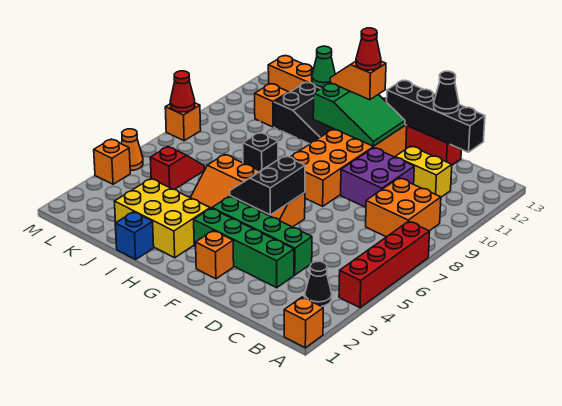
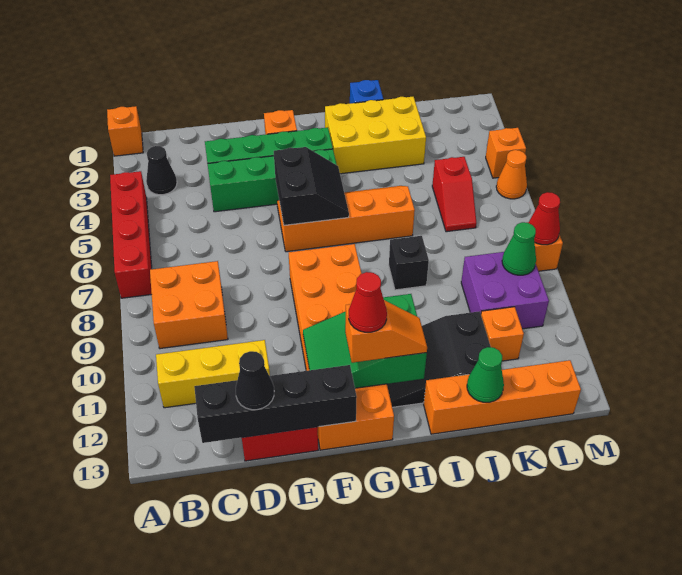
yellow 1x2 brick [395,146,452,197] -> yellow 1x3 brick [156,340,270,408]
purple 2x2 brick [341,148,414,208] -> purple 2x2 brick moved to [461,252,549,329]
none -> green 1x1 cone [502,222,536,275]

